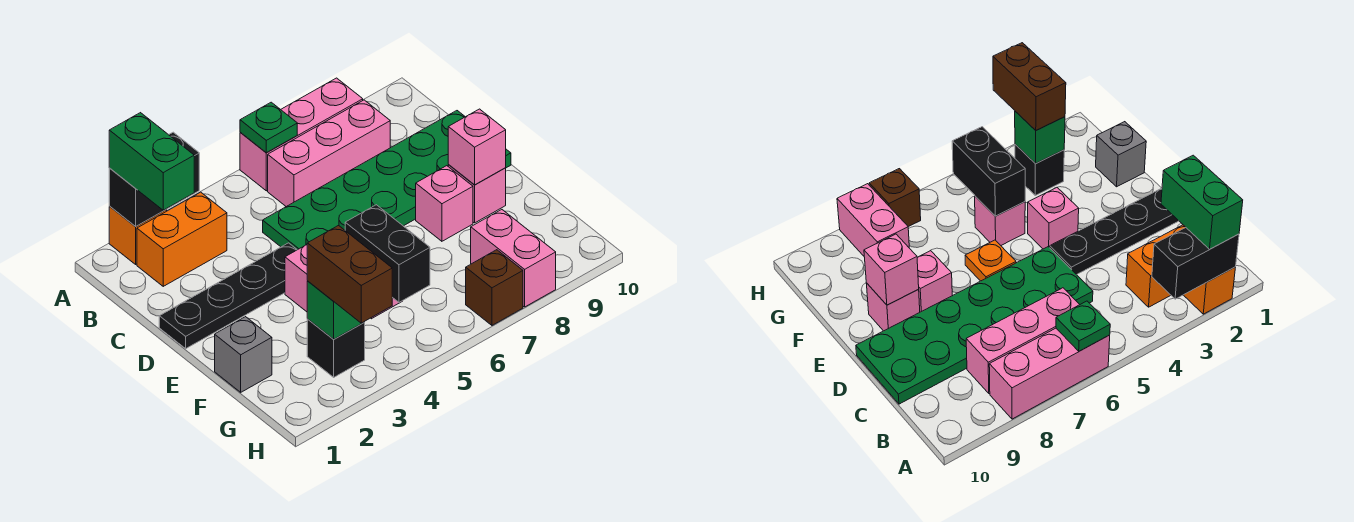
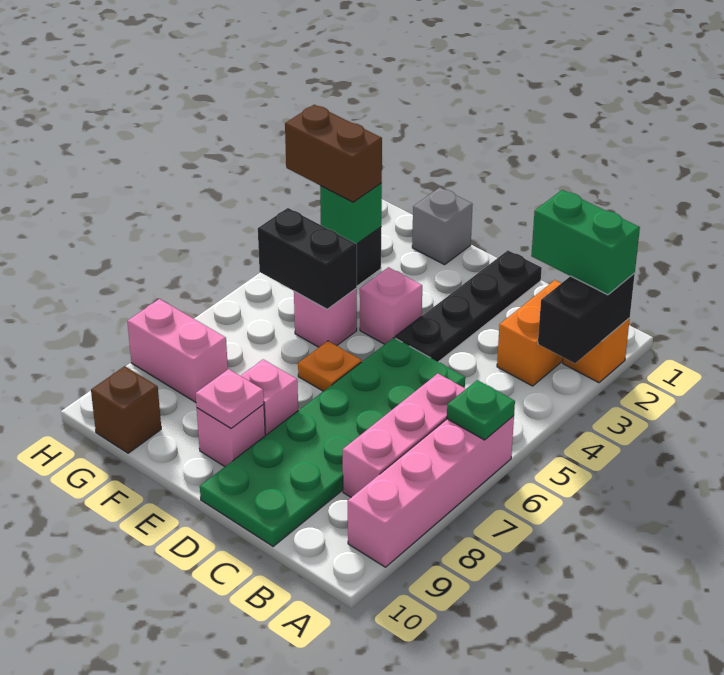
pink 1x3 brick [240,78,363,191] -> pink 1x4 brick [348,416,514,567]
pink 1x1 brick [448,109,506,185] -> pink 1x1 plate [196,369,264,428]
brown 1x1 brick [466,250,523,325] -> brown 1x1 brick moved to [91,366,161,453]

